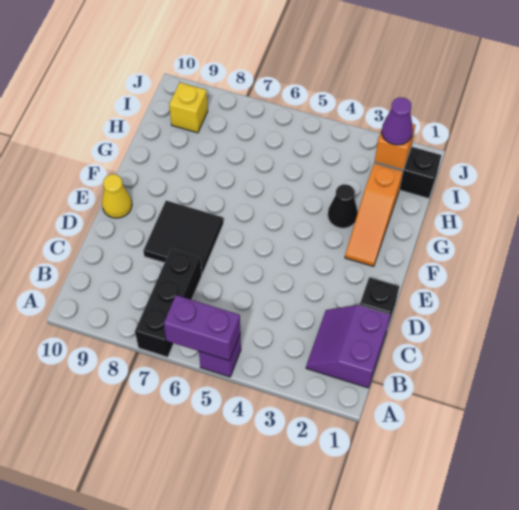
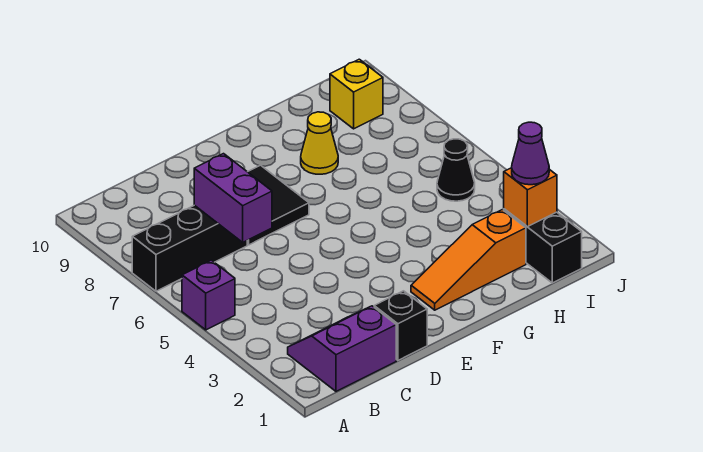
purple 1x2 brick [164,295,240,361] -> purple 1x2 brick moved to [194,154,272,242]
yellow 1x1 cone [102,174,132,218] -> yellow 1x1 cone moved to [301,112,338,174]
black 1x1 cone [328,184,358,228] -> black 1x1 cone moved to [437,139,475,201]

